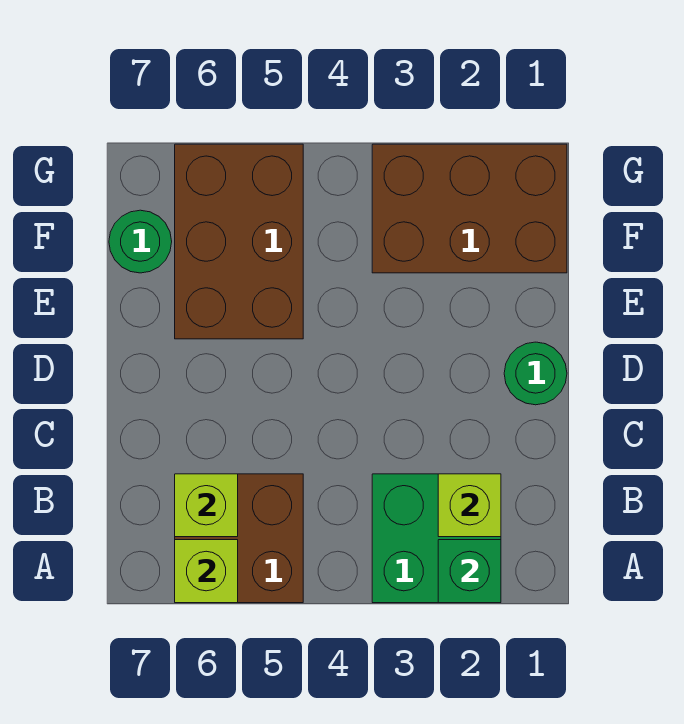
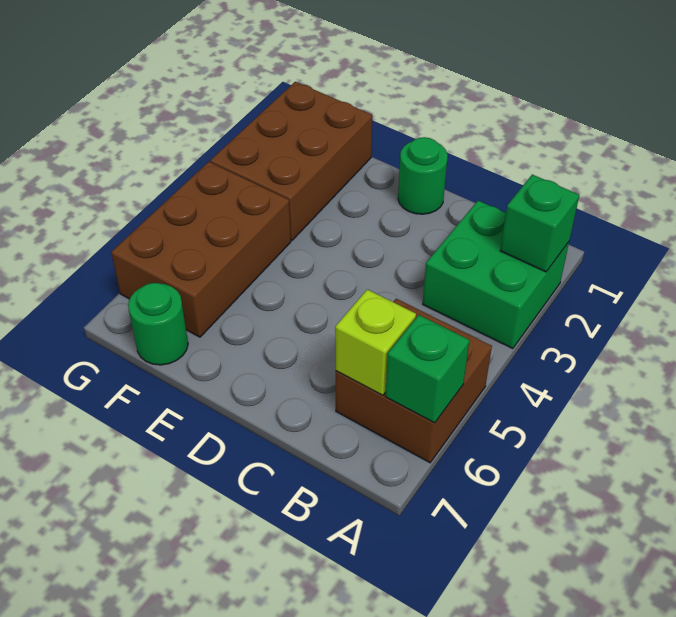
lime 1x1 brick [175,540,238,603] -> green 1x1 brick [385,315,469,423]
lime 1x1 brick [438,474,501,537] -> none
brown 2x3 brick [175,144,303,339] -> brown 2x3 brick turned to [111,162,291,337]

